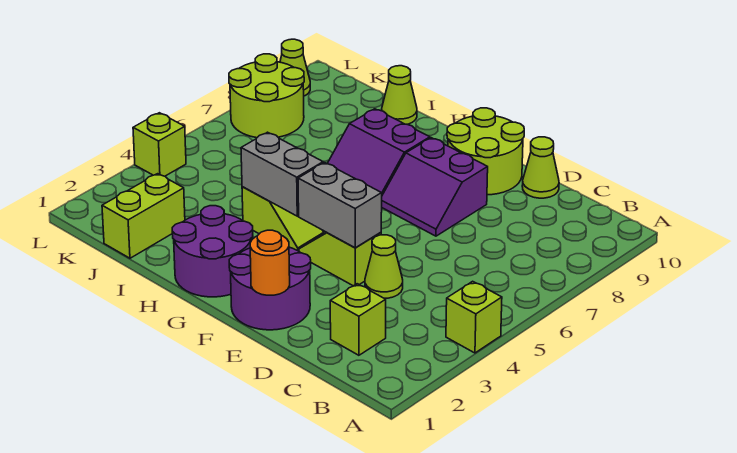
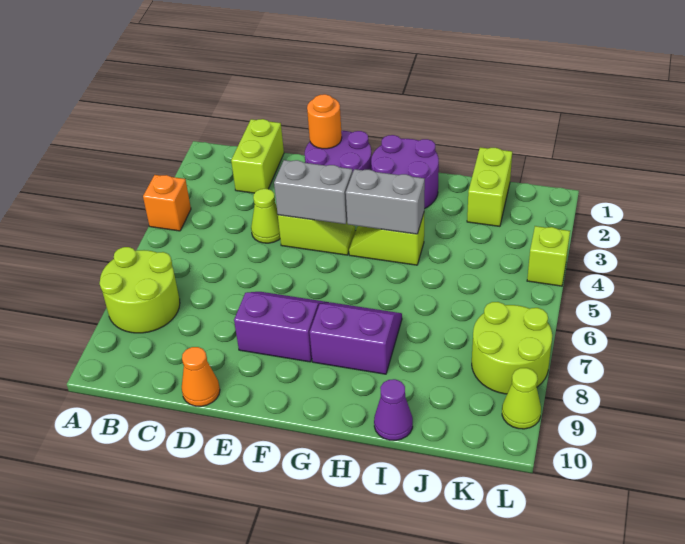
lime 1x1 brick [446,281,502,353] -> orange 1x1 brick [143,175,191,231]
lime 1x1 brick [330,284,386,355] -> lime 1x2 brick [231,119,284,193]
lime 1x1 cone [522,137,559,198] -> orange 1x1 cone [182,347,220,406]
lime 2x2 round brick [447,108,524,195] -> lime 2x2 round brick moved to [100,247,180,333]
lime 1x1 cone [382,66,417,124] -> purple 1x1 cone [374,379,413,440]

